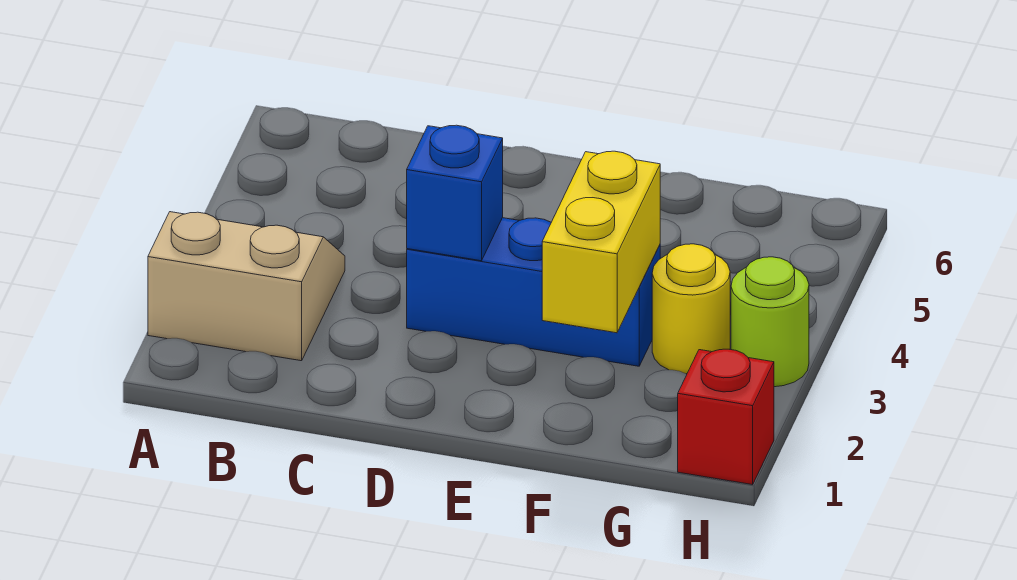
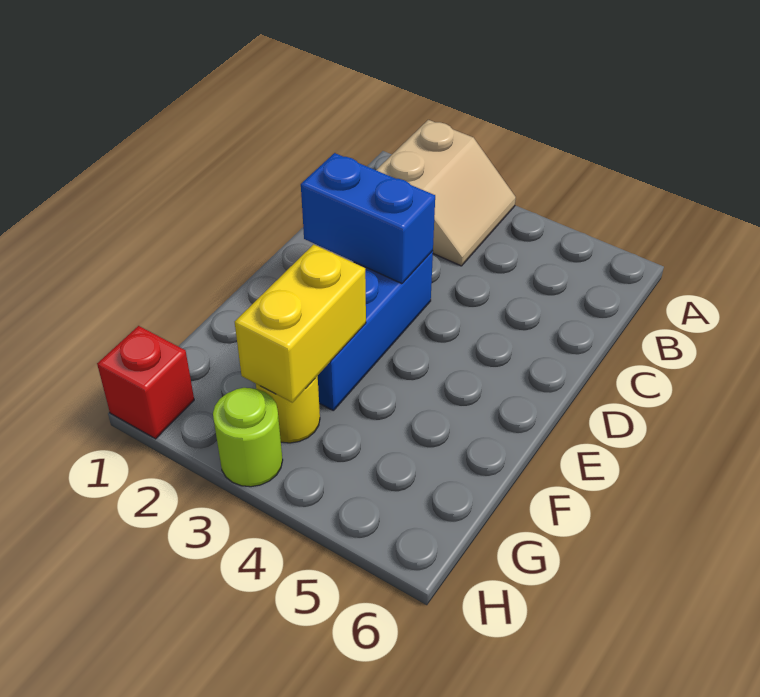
blue 1x1 brick [407,125,503,261] -> blue 1x2 brick [301,153,435,284]
yellow 1x2 brick [542,151,660,333] -> yellow 1x2 brick turned to [235,244,366,403]

